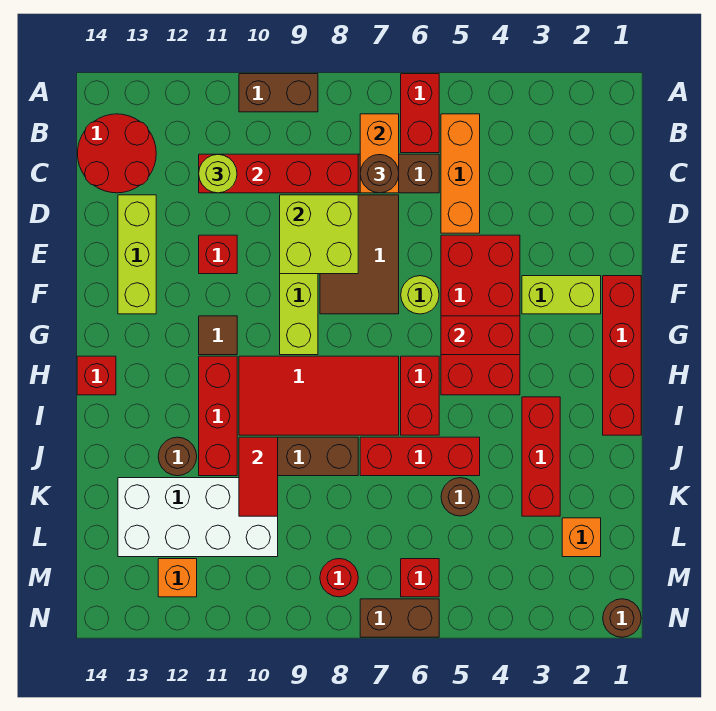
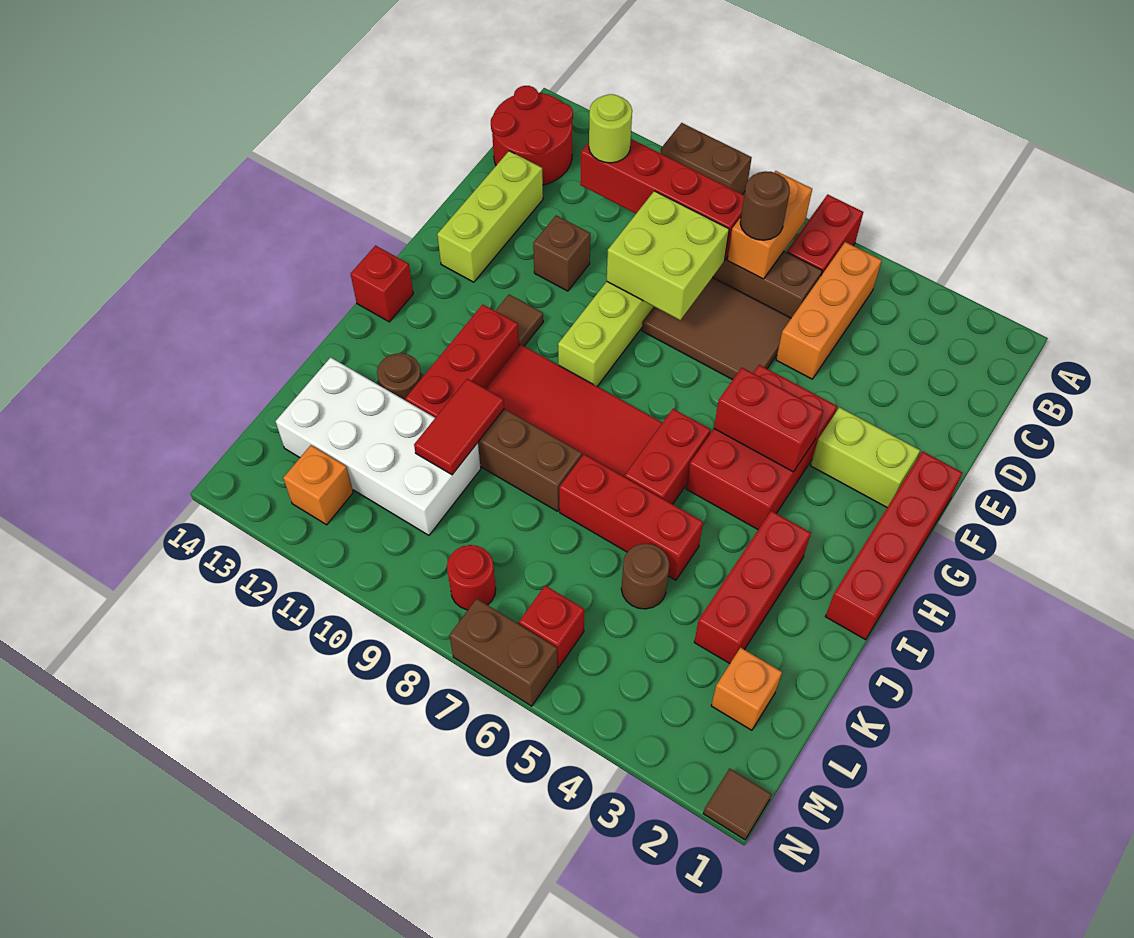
brown 2x3 tile [320,195,399,314] -> brown 2x3 tile turned to [642,277,791,380]
red 2x4 brick [441,235,520,395] -> red 2x3 brick [686,365,837,529]
red 1x1 brick [199,235,237,274] -> brown 1x1 brick [533,215,590,291]
lime 1x1 round brick [401,276,439,314] -> none
brown 1x1 round brick [603,599,641,637] -> brown 1x1 tile [703,768,772,840]

